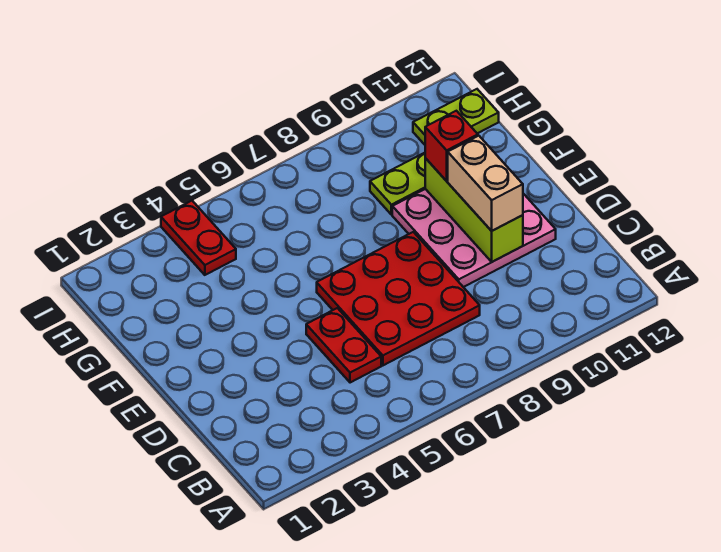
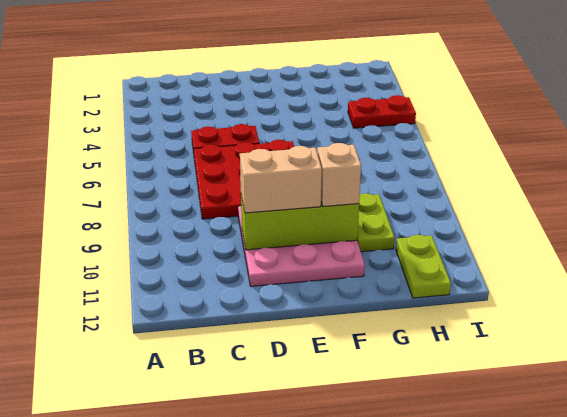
red 1x1 brick [425,111,478,181] -> tan 1x1 brick [317,143,361,207]

